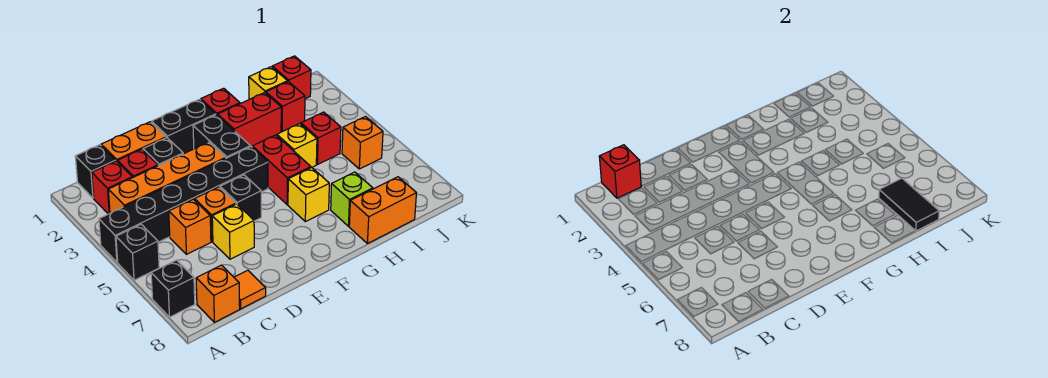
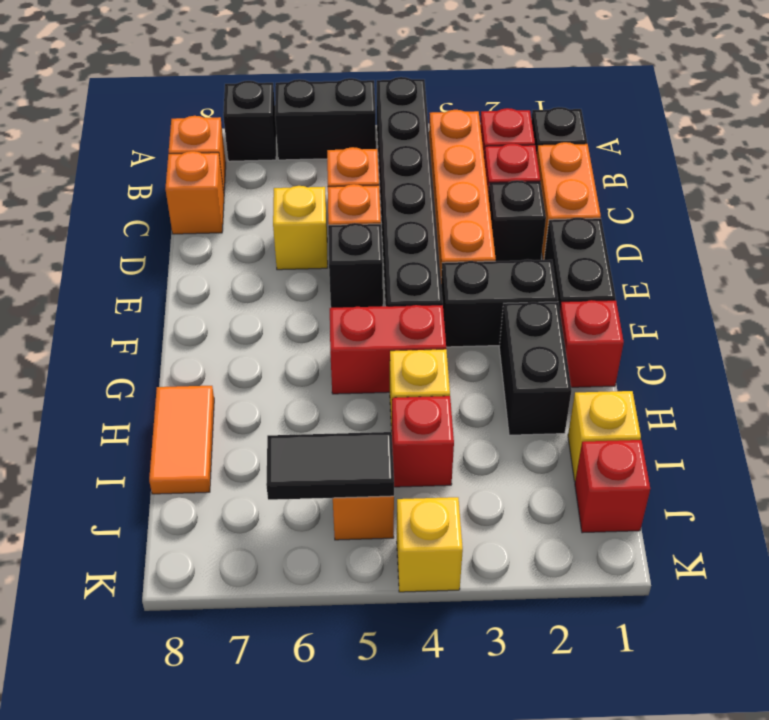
black 1x1 brick [116,224,159,280] -> black 1x2 brick [275,78,376,160]
red 1x1 brick [599,145,641,198] -> none
orange 1x1 tile [234,270,266,309] -> orange 1x1 brick [165,151,224,234]
red 1x2 brick [218,92,281,147] -> black 1x2 brick [499,302,571,435]
yellow 1x1 brick [288,168,329,222] -> yellow 1x1 brick moved to [397,497,463,592]
lime 1x1 brick [331,172,373,226] -> none
orange 1x2 brick [349,177,416,244] -> orange 1x2 tile [149,386,214,494]
red 1x1 brick [266,82,305,132] -> none
black 1x2 tile [879,178,939,231] -> black 1x2 tile moved to [266,432,394,500]

